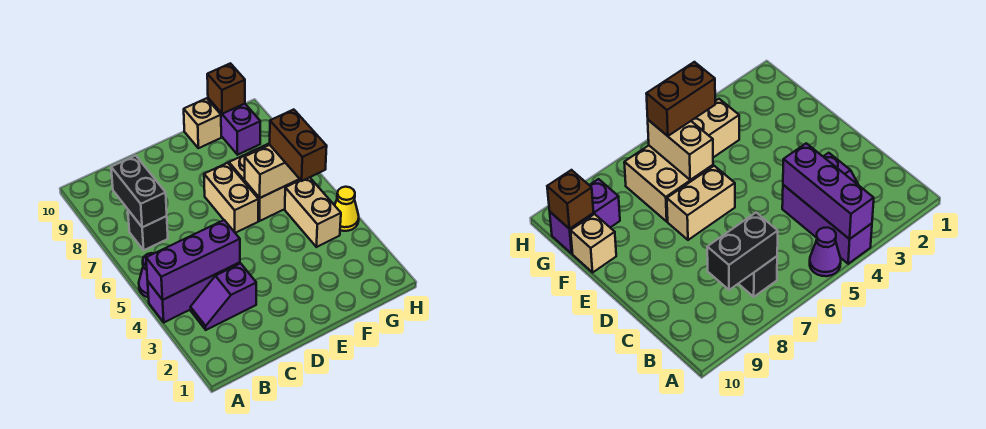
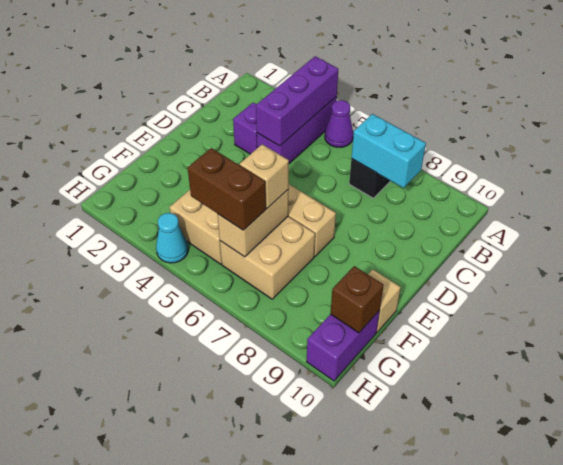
black 1x2 brick [111,156,167,227] -> cyan 1x2 brick [351,114,426,188]
none -> tan 1x1 brick [240,144,289,208]
purple 1x2 brick [208,98,260,155] -> purple 1x2 brick turned to [306,311,380,381]
yellow 1x1 cone [335,187,359,231] -> cyan 1x1 cone [156,213,188,263]

